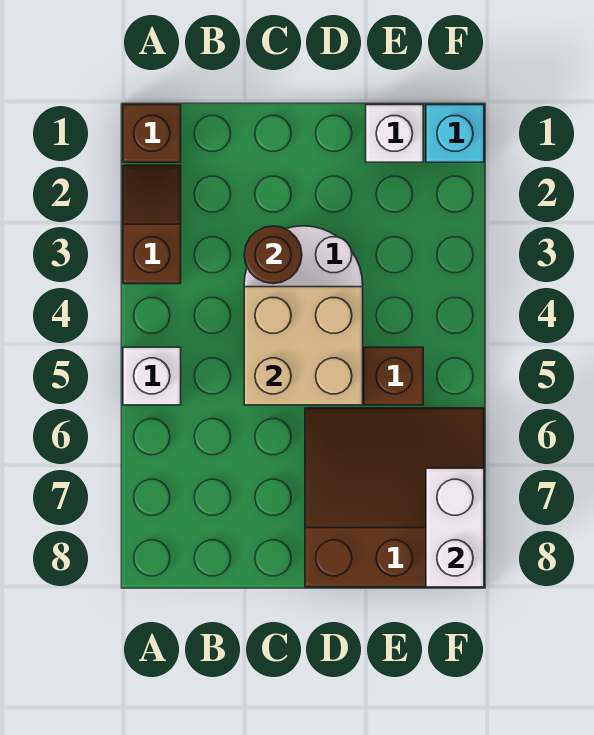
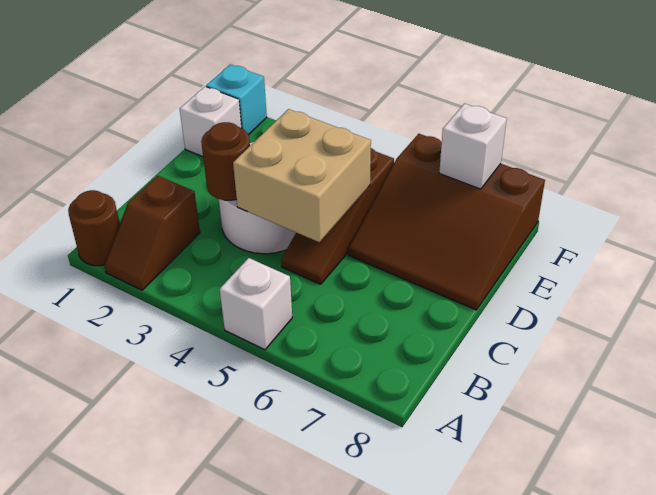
brown 1x1 brick [123,105,181,162] -> brown 1x1 round brick [68,190,120,266]
brown 1x2 slope [123,165,181,284] -> brown 1x2 slope turned to [104,176,200,290]
brown 3x3 slope [305,408,484,587] -> brown 3x3 slope turned to [348,134,545,310]
white 1x2 brick [426,468,484,587] -> white 1x1 brick [439,104,507,189]

